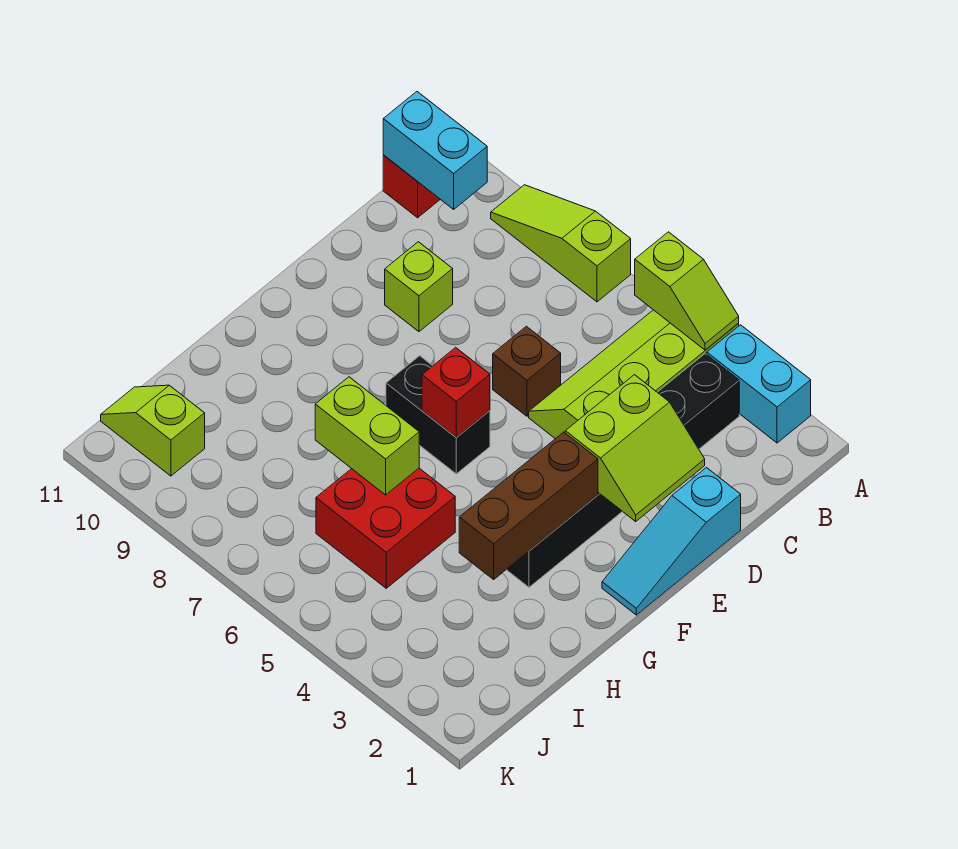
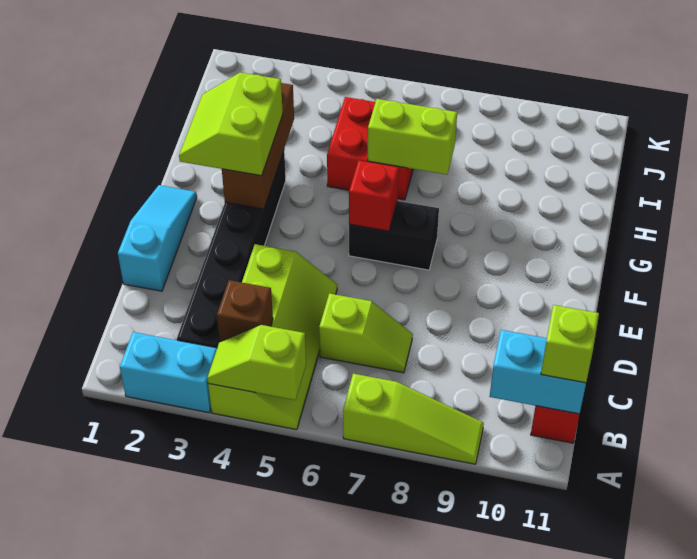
lime 2x2 slope [565,375,705,521] -> lime 2x2 slope moved to [179,72,283,176]
brown 1x1 brick [493,326,561,416] -> brown 1x1 brick moved to [217,280,273,342]
lime 1x1 brick [385,242,453,332] -> lime 1x1 brick moved to [541,305,599,383]
lime 1x2 slope [101,385,205,476] -> lime 1x2 slope moved to [319,293,413,373]

